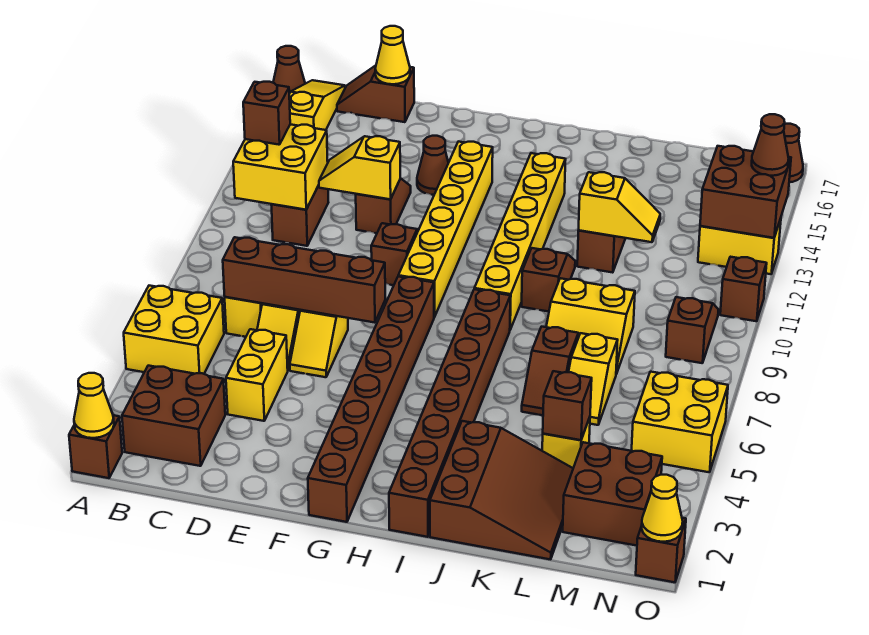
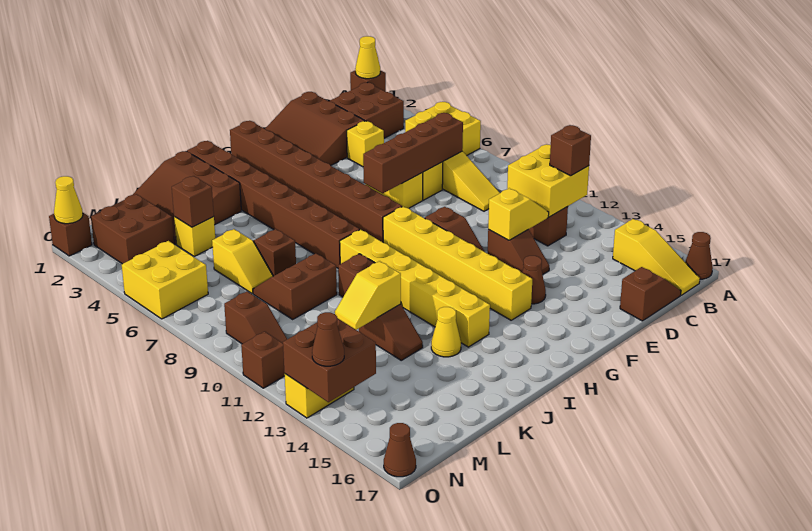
none -> brown 3x3 slope [265,92,364,165]
yellow 1x2 brick [226,329,288,421] -> yellow 1x1 brick [347,121,384,167]
yellow 1x1 cone [375,26,410,84] -> yellow 1x1 cone moved to [431,307,461,357]
yellow 2x2 slope [546,278,635,374] -> brown 2x2 slope [253,253,337,319]
yellow 1x2 slope [569,333,618,425] -> yellow 1x2 slope turned to [212,229,273,294]

